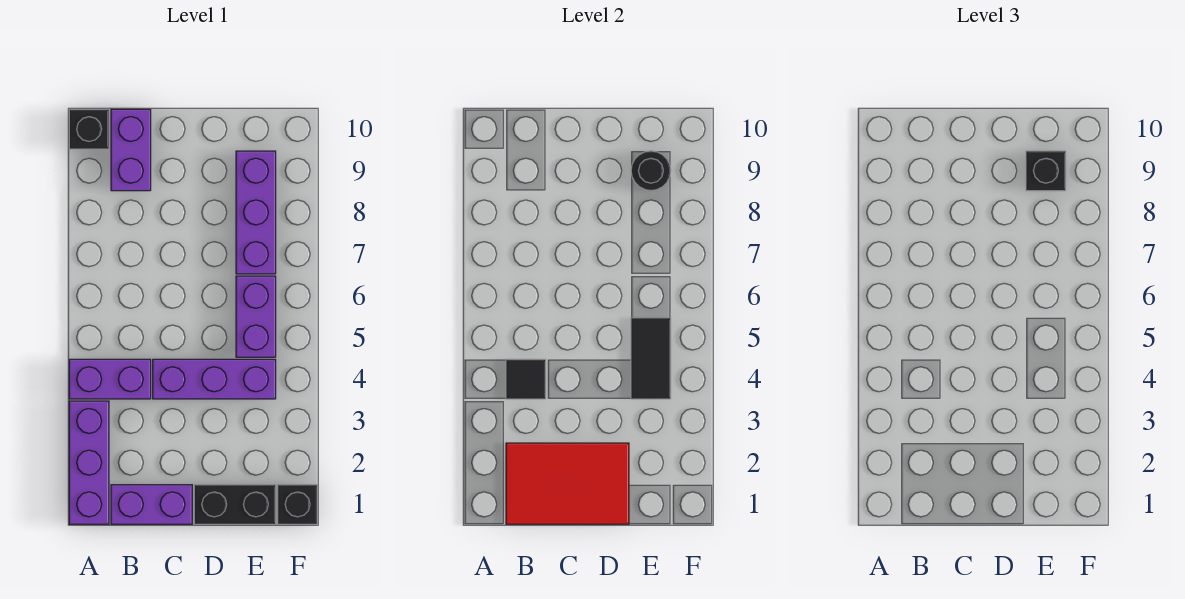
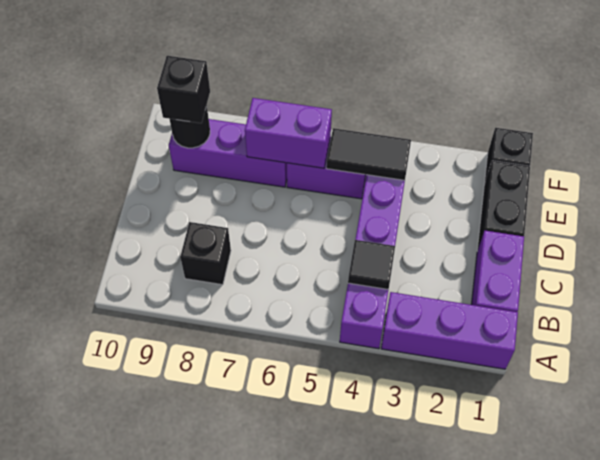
black 1x1 brick [69,109,109,149] -> black 1x1 brick moved to [180,222,231,285]
red 2x3 tile [506,443,629,524] -> none
purple 1x2 brick [111,109,151,191] -> purple 1x2 brick moved to [245,98,332,168]

